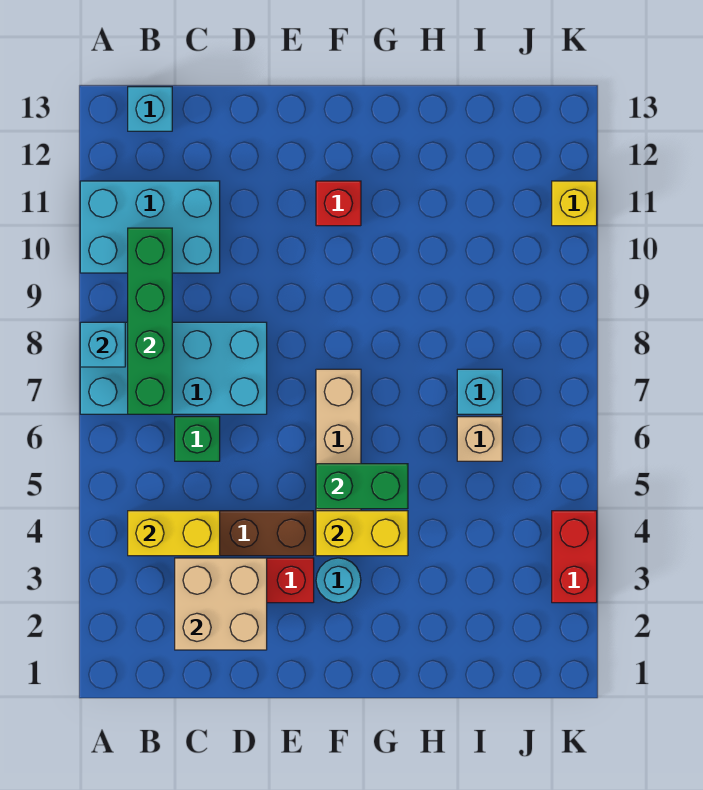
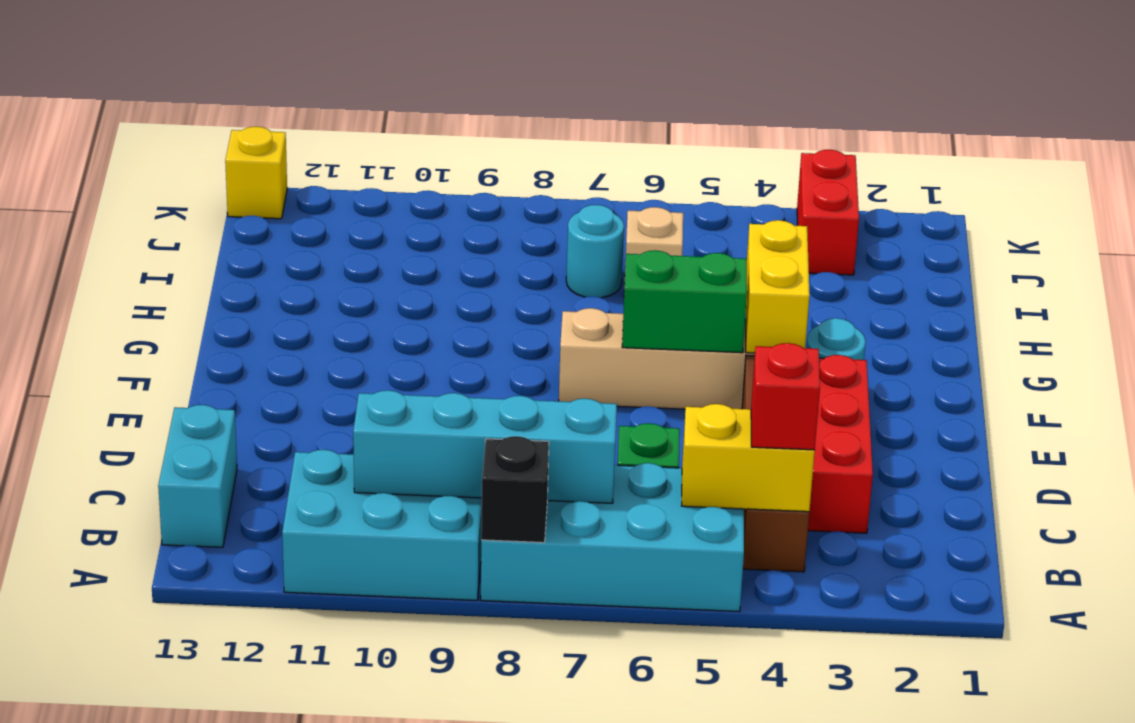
cyan 2x4 brick [80,322,267,414] -> cyan 2x4 brick turned to [481,463,744,612]
cyan 1x1 brick [80,322,125,367] -> black 1x1 brick [481,436,549,543]
cyan 2x3 brick [80,181,220,273] -> cyan 2x3 brick turned to [282,450,482,600]
yellow 1x2 brick [128,511,220,556] -> yellow 1x2 brick turned to [682,404,815,512]
green 1x4 brick [128,228,172,414] -> cyan 1x4 brick [353,390,617,503]
cyan 1x1 brick [128,87,172,131] -> cyan 1x2 brick [158,405,237,547]
tan 2x2 brick [175,558,267,650] -> none
green 1x2 brick [316,464,408,509] -> green 1x2 brick turned to [622,250,747,353]
red 1x1 brick [316,181,361,226] -> red 1x1 brick moved to [751,343,820,450]
cyan 1x1 brick [457,369,502,414] -> cyan 1x1 round brick [566,205,624,298]
red 1x2 brick [552,511,597,603] -> red 1x2 brick turned to [797,150,859,275]
yellow 1x1 brick [552,181,597,226] -> yellow 1x1 brick moved to [225,127,287,219]

